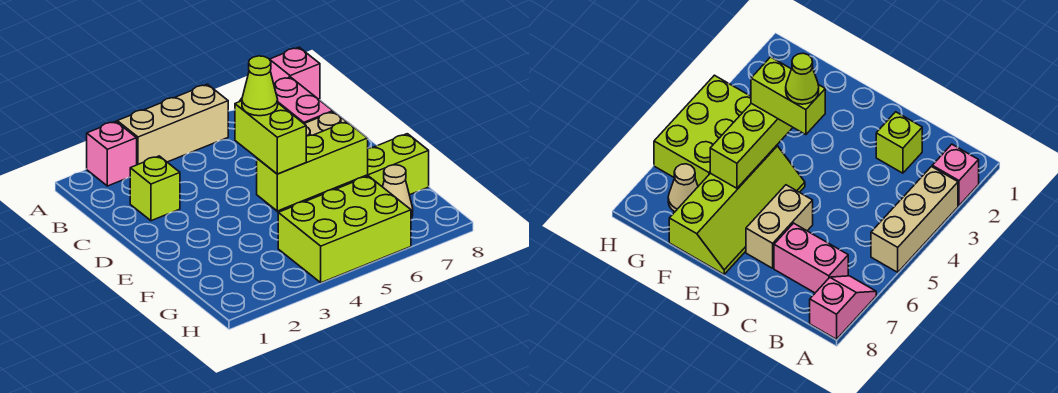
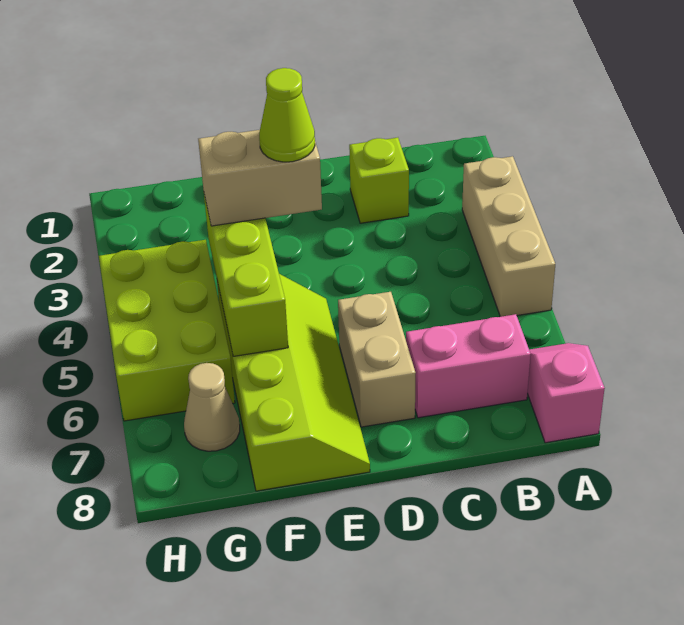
pink 1x1 brick [87,121,137,186] -> none
lime 1x2 brick [235,101,306,174] -> tan 1x2 brick [198,130,322,226]

